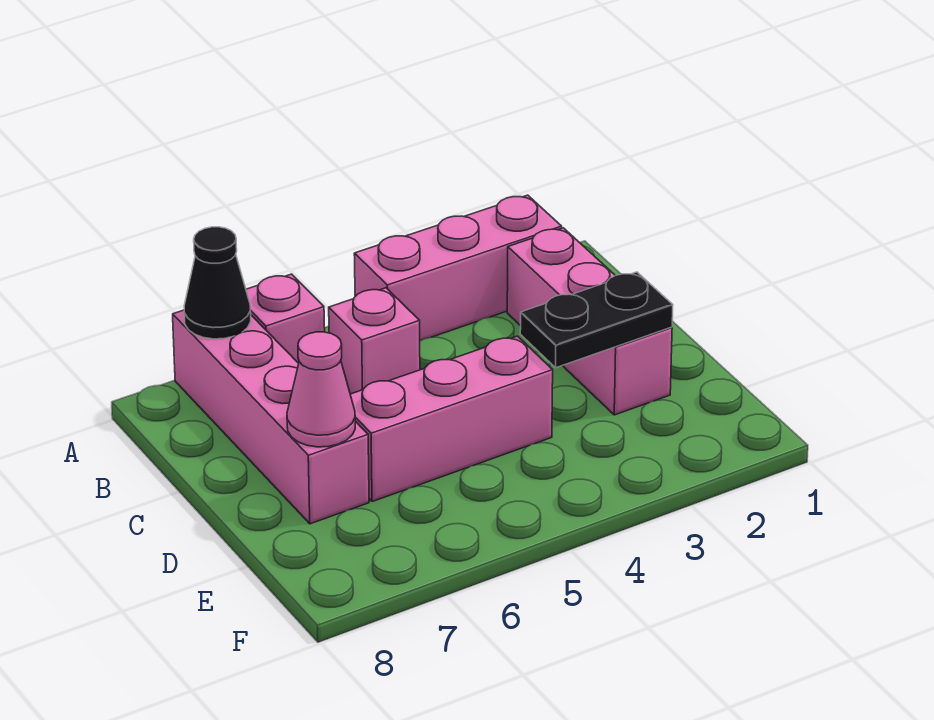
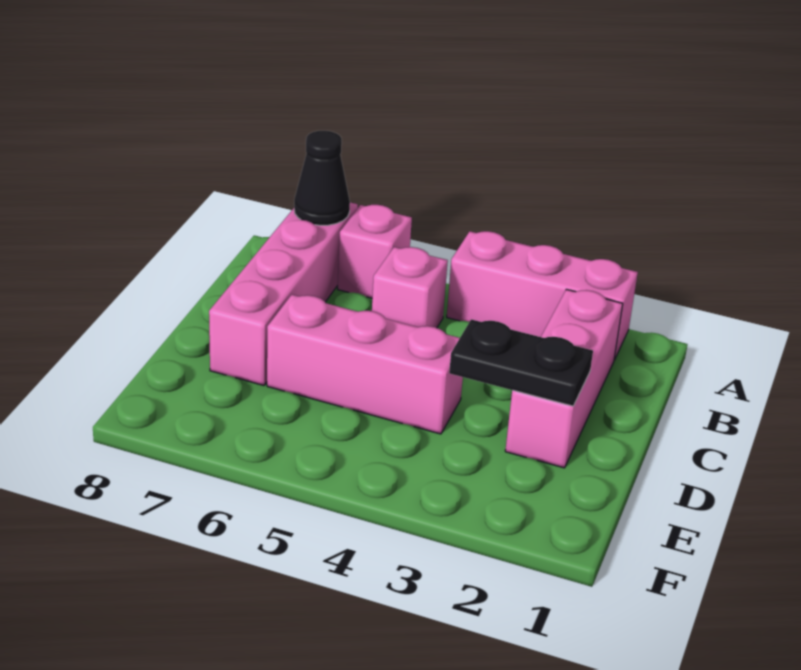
pink 1x1 cone [287,332,355,447] -> none

